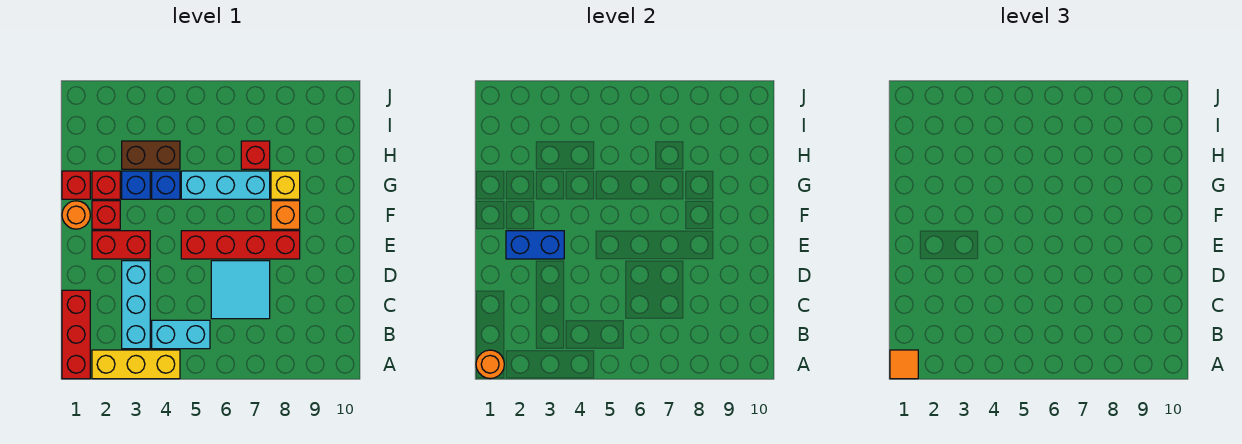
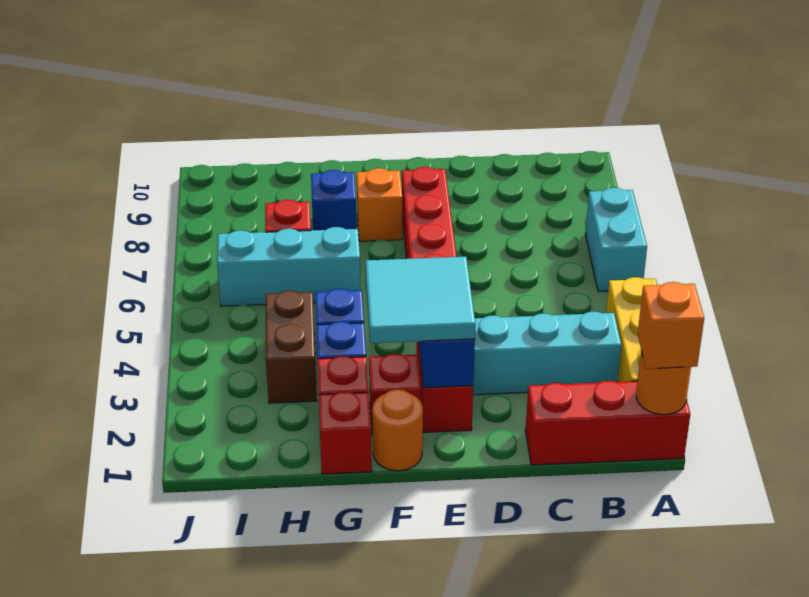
orange 1x1 tile [890,350,918,379] -> orange 1x1 brick [638,282,704,369]
cyan 1x2 brick [152,320,210,349] -> cyan 1x2 brick moved to [585,188,647,291]
cyan 2x2 tile [211,261,270,319] -> cyan 2x2 tile moved to [365,257,475,343]
cyan 1x3 brick [181,171,270,199] -> cyan 1x3 brick turned to [217,227,361,306]
yellow 1x1 brick [271,171,300,199] -> blue 1x1 brick [311,170,357,230]

